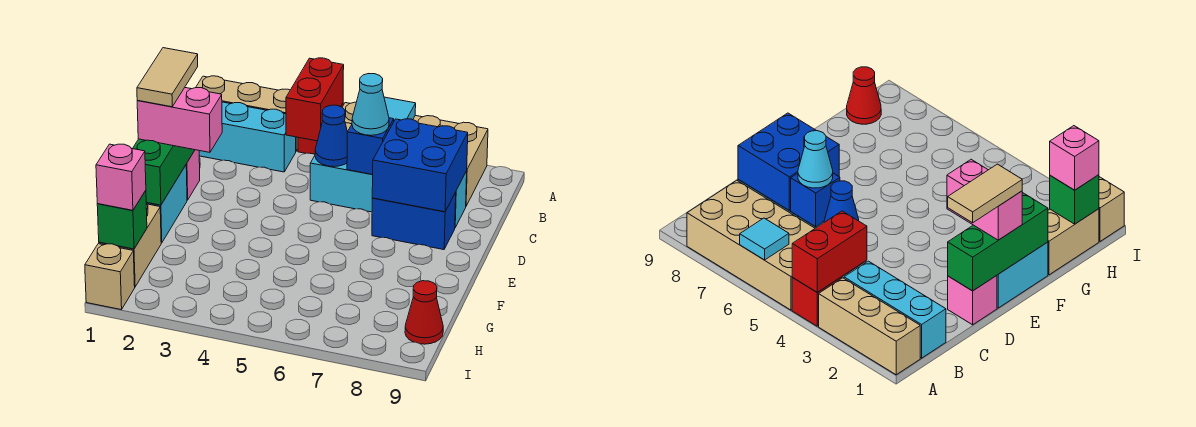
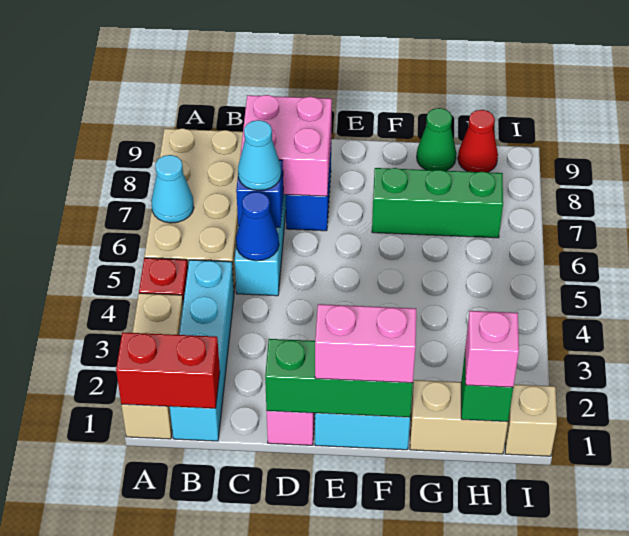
red 1x2 brick [286,58,344,141] -> red 1x2 brick moved to [116,332,220,408]
cyan 1x1 tile [384,97,416,120] -> cyan 1x1 cone [151,155,194,223]
cyan 1x3 brick [199,102,296,172] -> cyan 1x4 brick [170,260,234,441]
blue 2x2 brick [372,119,468,212] -> pink 2x2 brick [240,95,332,196]
tan 1x2 tile [137,48,198,107] -> none
pink 1x2 brick [137,88,222,152] -> pink 1x2 brick turned to [315,304,416,383]
none -> green 1x3 brick [372,168,503,238]
none -> green 1x1 cone [417,108,456,171]

